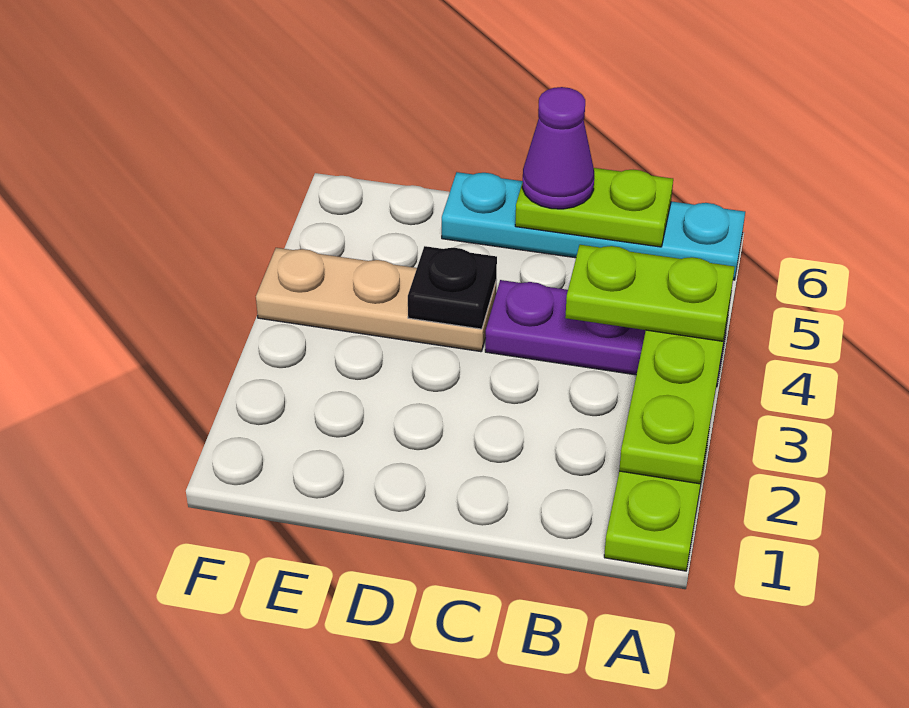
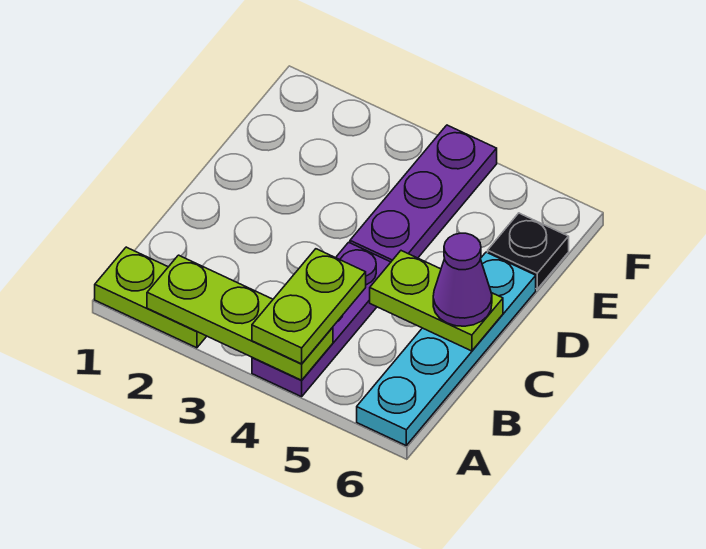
lime 1x2 plate [515,168,673,247] -> lime 1x2 plate turned to [370,251,503,351]
tan 1x3 plate [256,248,496,352] -> purple 1x3 plate [350,125,497,262]
black 1x1 plate [408,246,497,329] -> black 1x1 plate moved to [488,213,569,289]

